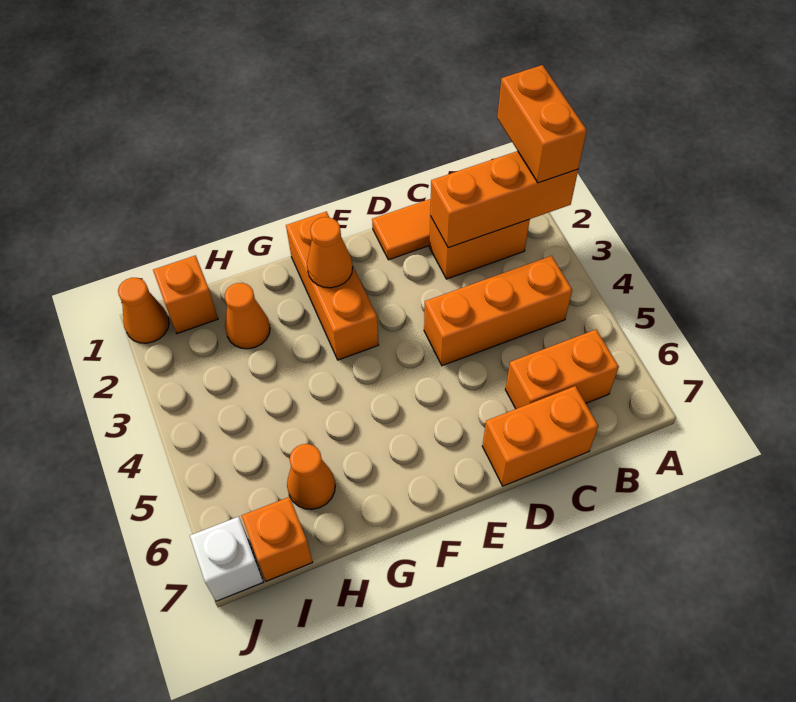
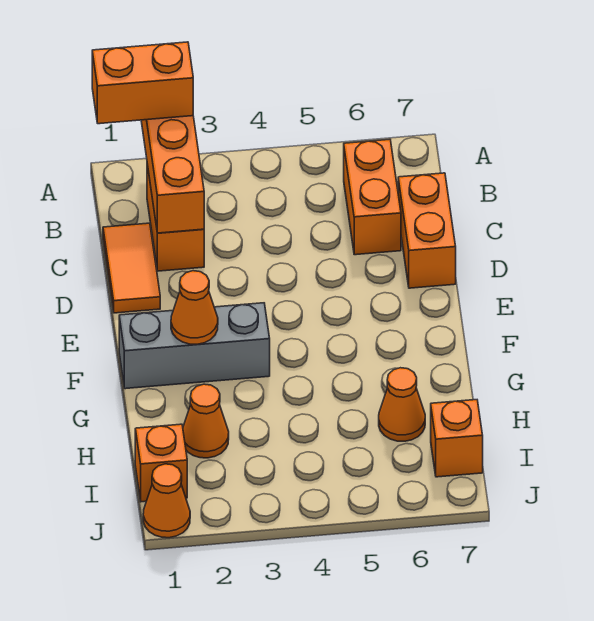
orange 1x3 brick [424,256,572,366] -> none
orange 1x3 brick [286,212,379,360] -> grey 1x3 brick [119,303,270,389]
white 1x1 brick [190,517,263,601] -> none

